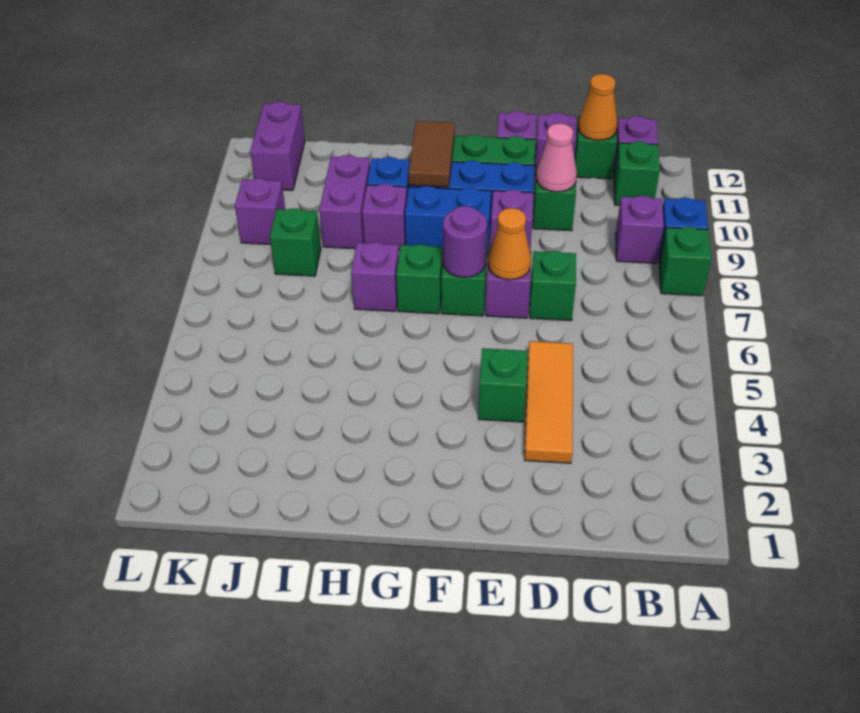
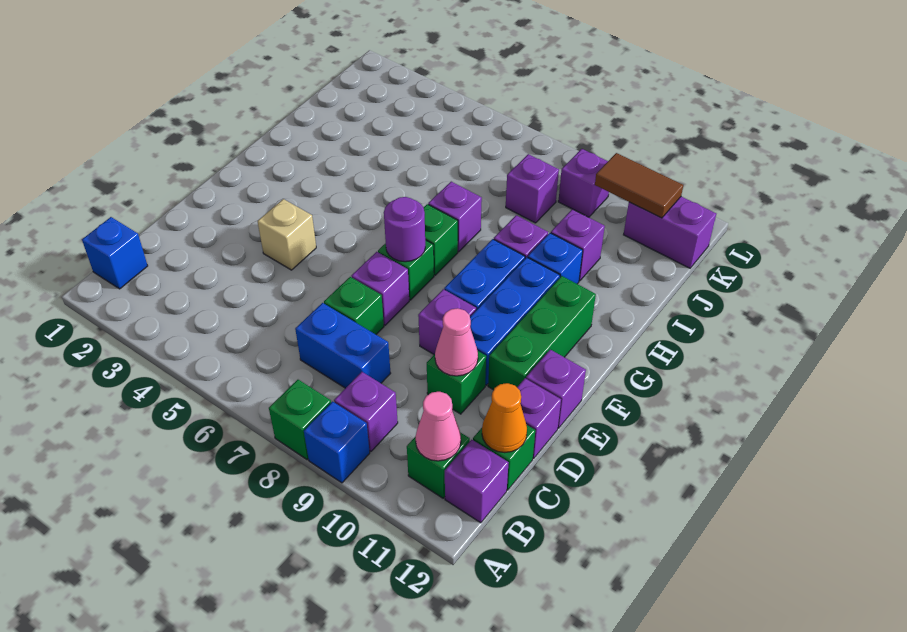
none -> blue 1x1 brick [82,217,148,289]
none -> pink 1x1 cone [416,392,461,461]
none -> blue 1x2 brick [295,303,391,388]
orange 1x3 tile [525,341,573,463] -> none
green 1x1 brick [478,348,528,422] -> tan 1x1 brick [258,199,316,270]
orange 1x1 cone [488,208,531,280] -> none
brown 1x2 tile [409,121,455,187] -> brown 1x2 tile moved to [595,153,683,218]
purple 1x2 brick [319,155,370,249] -> purple 1x1 brick [551,209,605,281]
green 1x1 brick [270,208,321,276] -> purple 1x1 brick [506,154,559,223]

